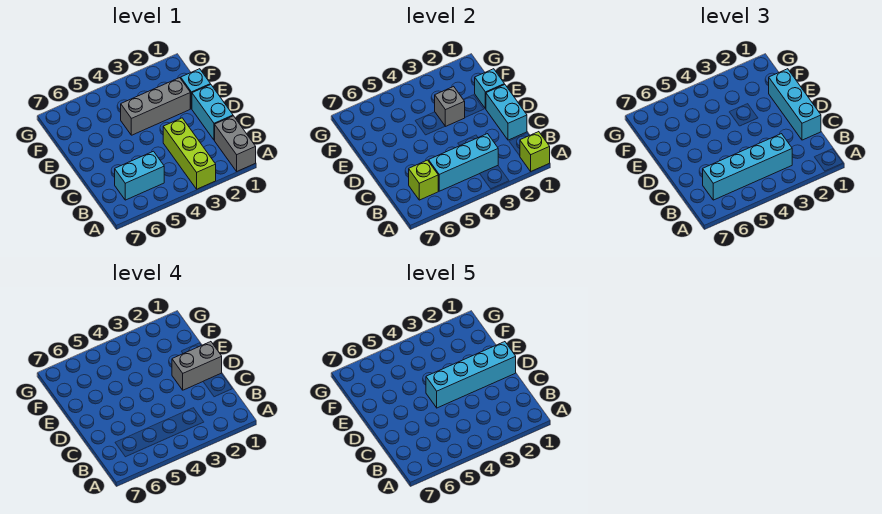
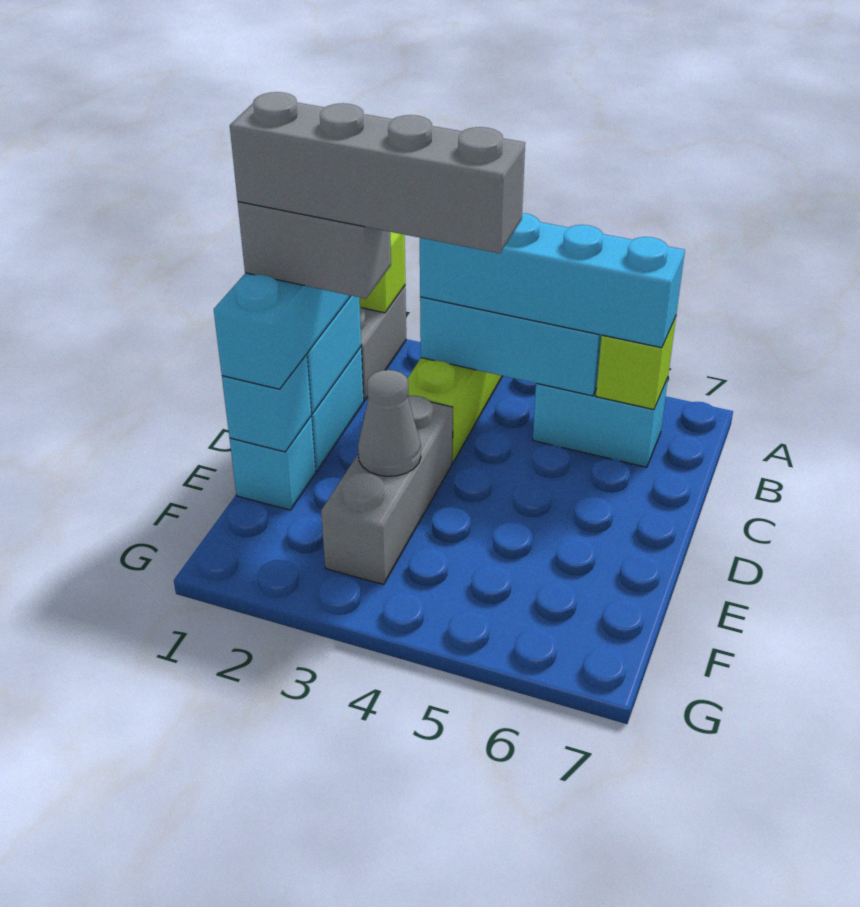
cyan 1x4 brick [426,342,516,408] -> grey 1x4 brick [230,92,525,253]
grey 1x3 brick [121,78,190,135] -> grey 1x3 brick turned to [321,396,453,585]
grey 1x1 brick [435,86,465,126] -> grey 1x1 cone [358,370,421,476]

